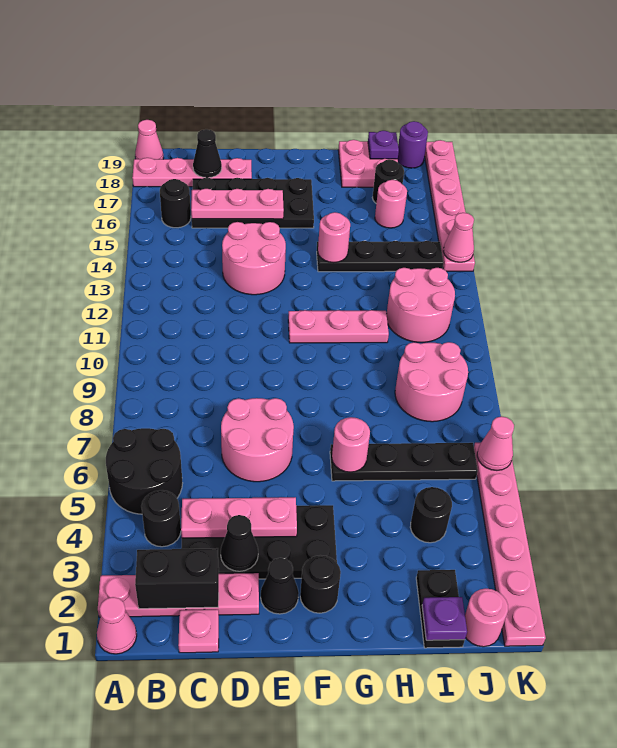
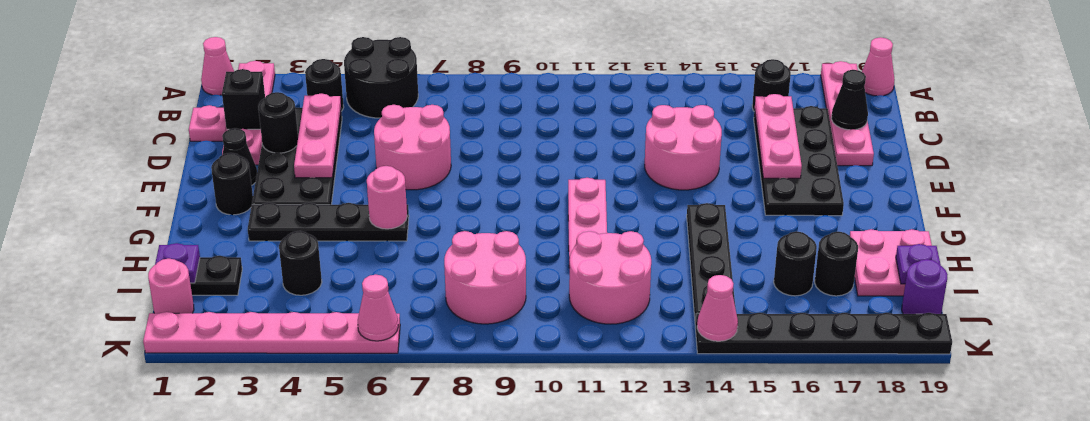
black 1x2 brick [135,548,219,609] -> black 1x1 brick [222,69,265,129]
black 1x1 cone [221,515,258,571] -> black 1x1 round brick [258,92,298,153]
black 1x4 plate [330,443,478,481] -> black 1x4 plate turned to [248,203,409,241]
pink 1x1 round brick [318,212,350,263] -> none
pink 1x1 round brick [375,180,407,228] -> black 1x1 round brick [774,231,817,296]
pink 1x6 plate [425,140,475,271] -> black 1x6 plate [695,313,952,354]

